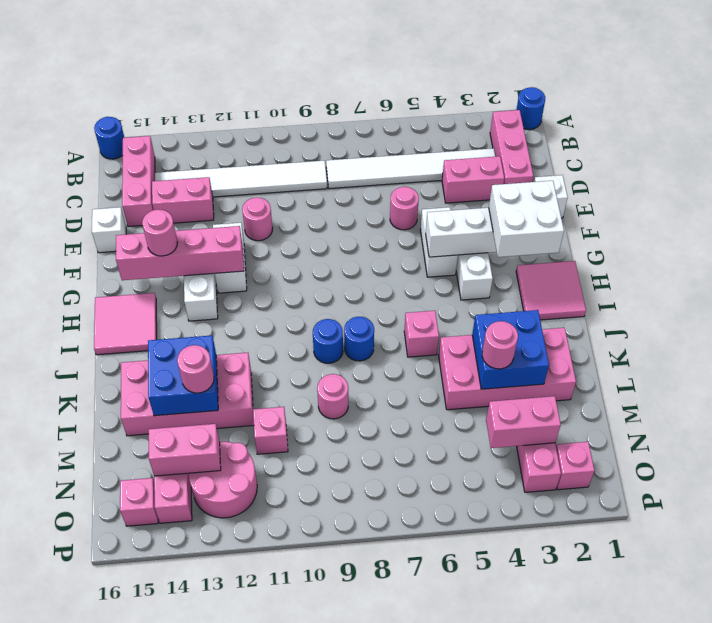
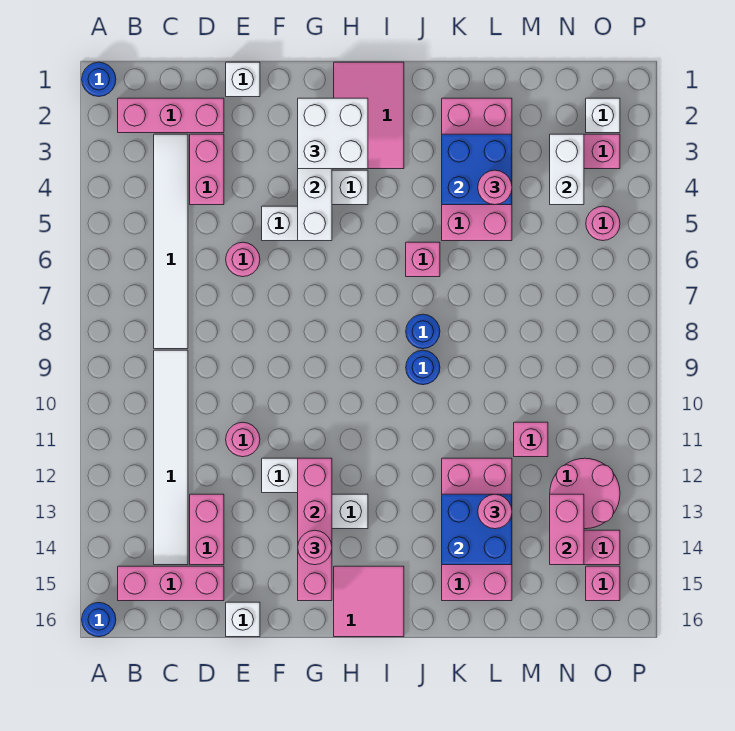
pink 2x2 tile [516,261,586,320] -> pink 2x3 tile [334,62,404,169]
pink 1x1 round brick [317,374,348,419] -> pink 1x1 round brick moved to [586,206,620,241]
pink 1x2 brick [486,396,561,448] -> white 1x2 brick [550,134,584,205]
pink 1x1 brick [556,442,594,490] -> white 1x1 brick [586,98,620,133]

